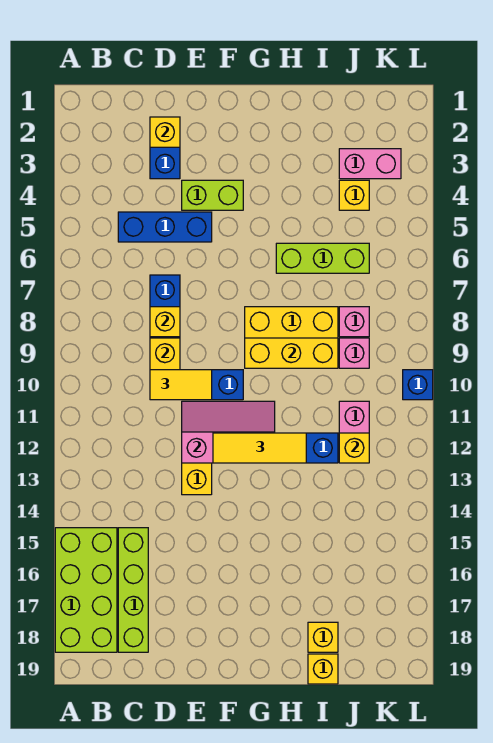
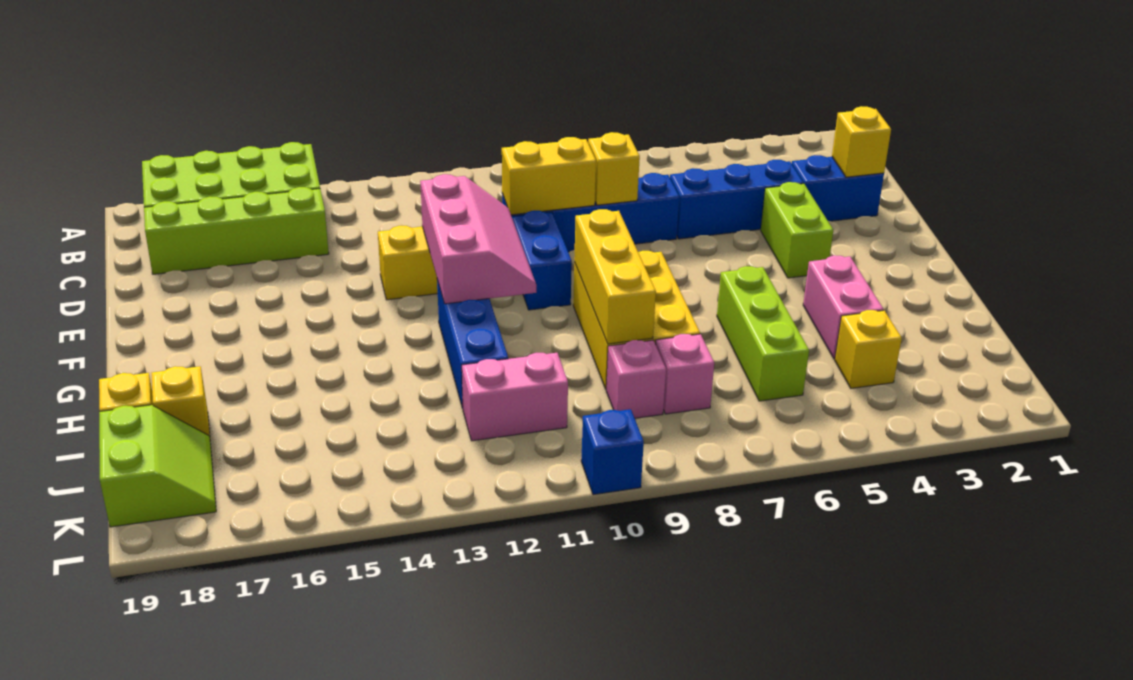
blue 1x3 brick [118,212,212,242] -> blue 1x3 brick turned to [670,160,803,239]
yellow 1x2 tile [150,370,212,400] -> none
yellow 1x3 tile [213,433,306,463] -> none
pink 1x2 brick [339,149,401,179] -> pink 1x2 brick moved to [803,255,884,359]
yellow 1x1 brick [339,433,369,463] -> none
none -> lime 2x2 slope [99,405,216,527]

